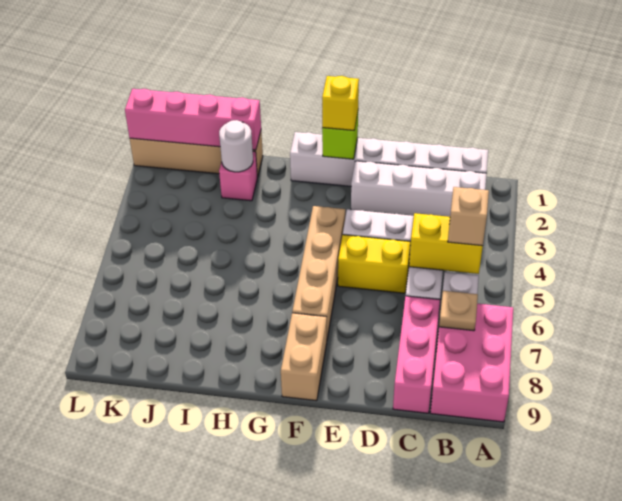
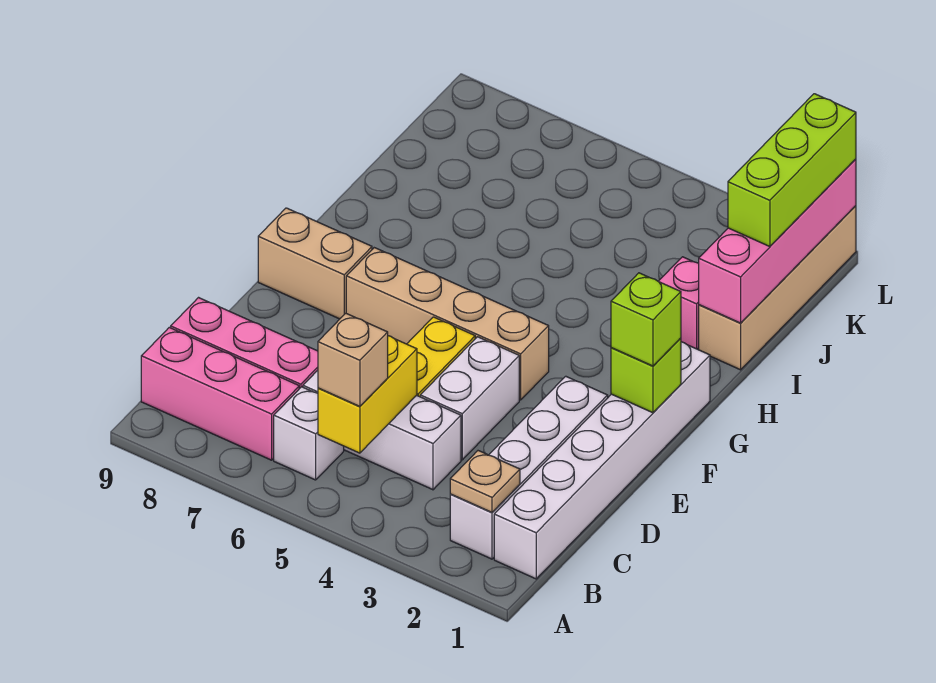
pink 2x3 brick [430,304,513,422] -> pink 1x3 brick [141,327,299,460]
tan 1x1 plate [439,291,478,331] -> tan 1x1 plate moved to [450,451,520,513]
yellow 1x1 brick [322,76,359,130] -> lime 1x1 brick [611,273,681,366]
white 1x1 round brick [219,120,253,172] -> none
none -> lime 1x3 brick [728,94,856,247]

